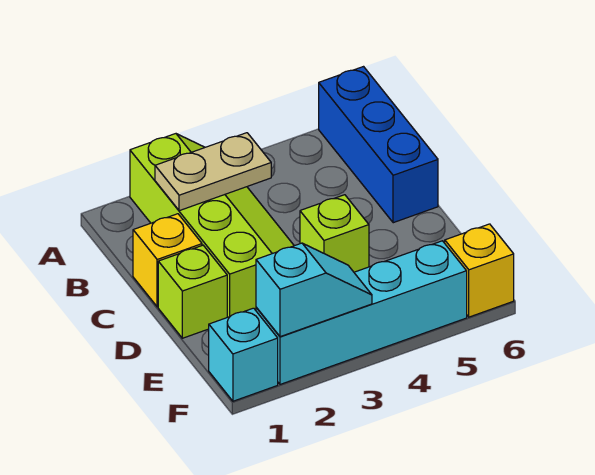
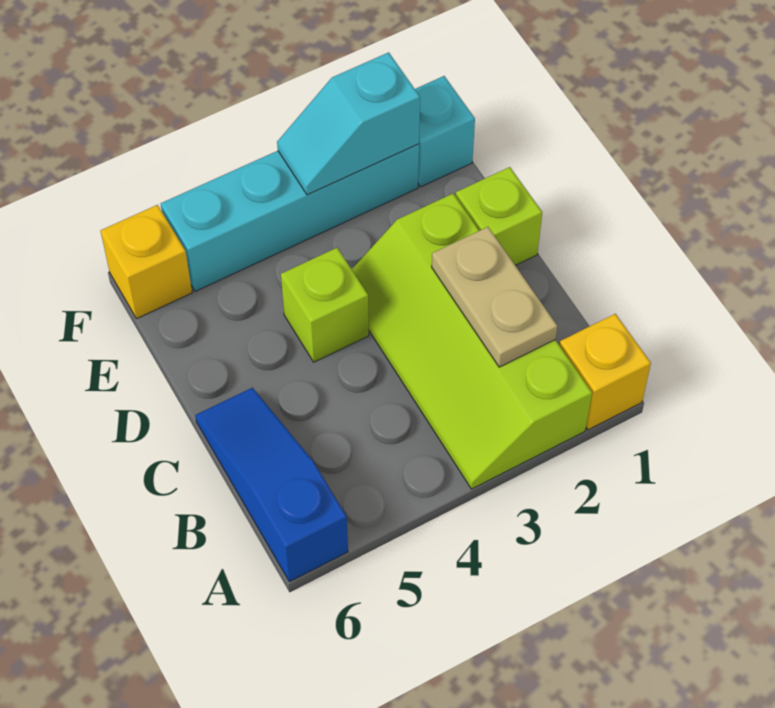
blue 1x3 brick [319,67,438,223] -> blue 1x3 slope [195,388,348,582]
tan 1x2 plate [155,133,271,211] -> tan 1x2 plate turned to [432,227,557,367]
yellow 1x1 brick [133,214,202,307] -> yellow 1x1 brick moved to [559,314,651,430]

